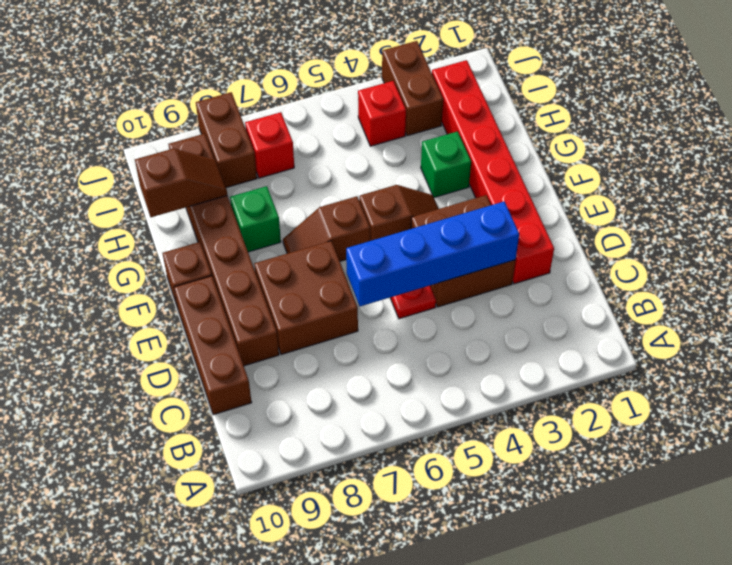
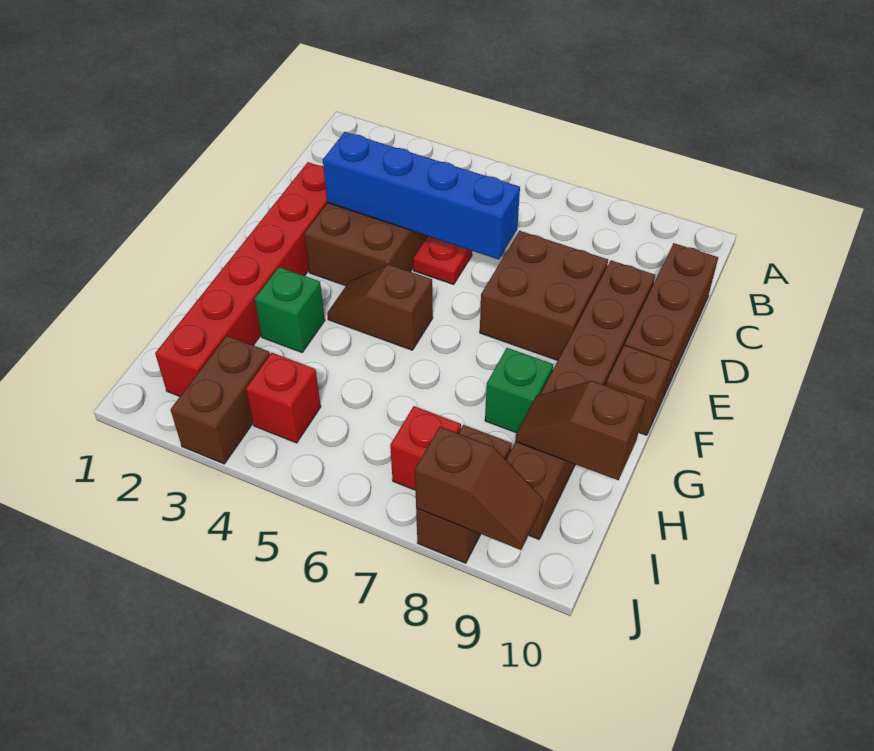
brown 1x2 slope [283,196,370,261] -> brown 1x2 slope moved to [415,427,543,550]

